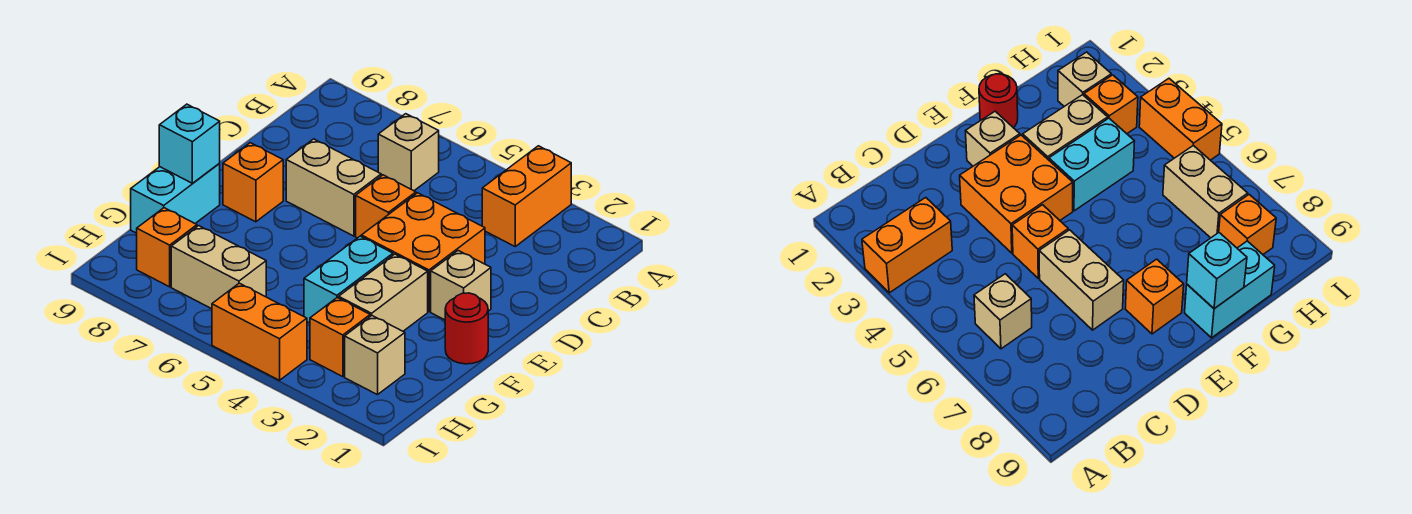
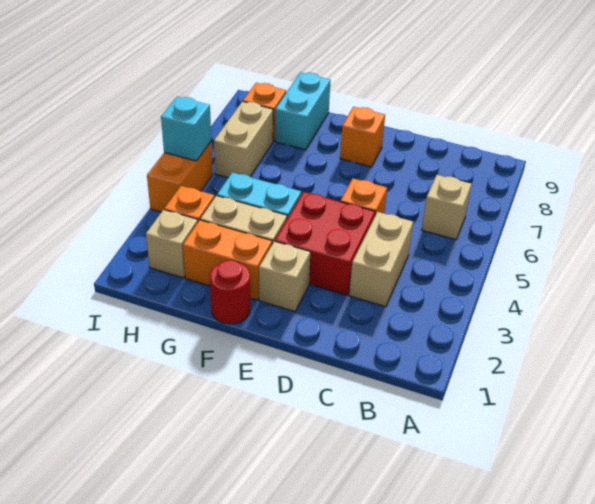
orange 1x2 brick [482,146,571,246] -> orange 1x2 brick moved to [183,220,272,300]
orange 2x2 brick [361,193,485,312] -> red 2x2 brick [275,192,375,295]
tan 1x2 brick [286,139,381,236] -> tan 1x2 brick moved to [349,212,413,307]
cyan 1x2 brick [131,163,220,233] -> cyan 1x2 brick turned to [275,73,331,150]
cyan 1x1 brick [159,104,220,183] -> cyan 1x1 brick moved to [161,97,211,161]

